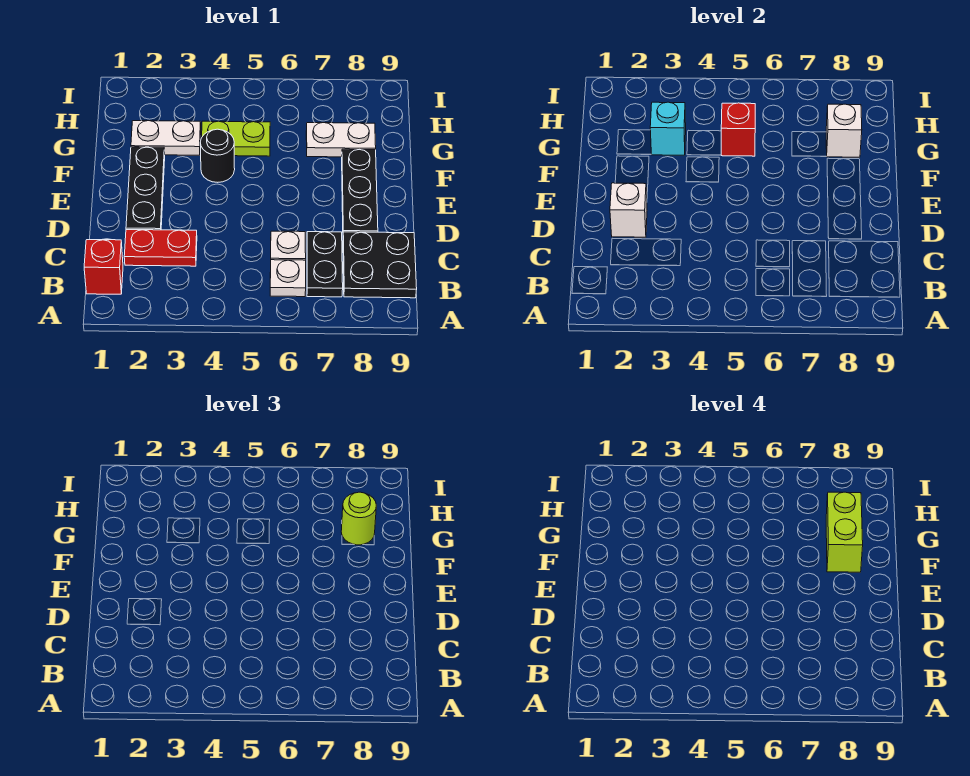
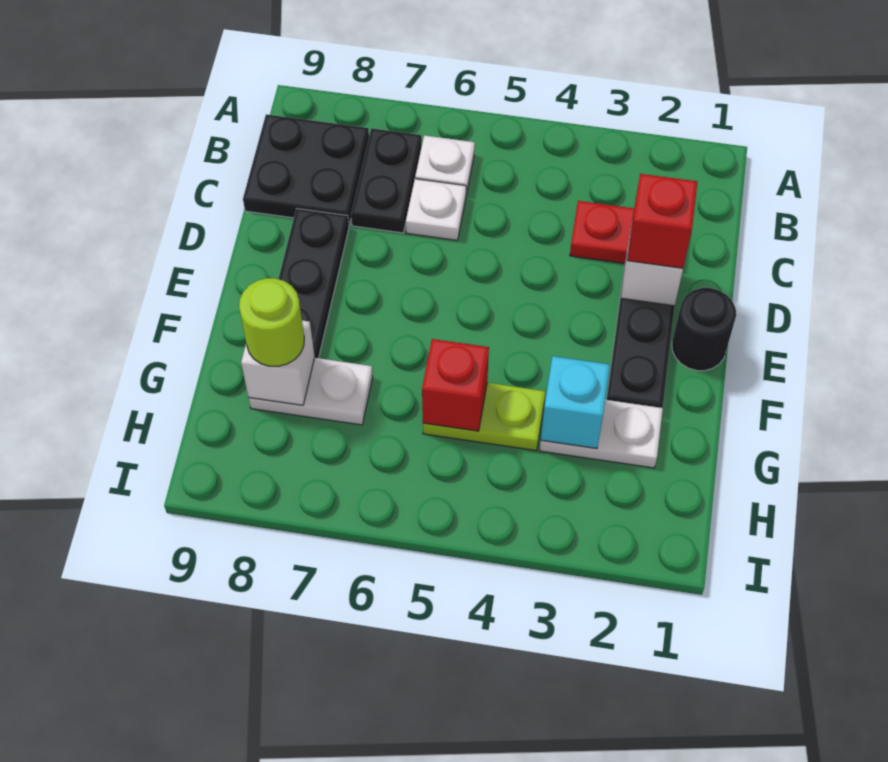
red 1x1 brick [84,240,123,294] -> red 1x1 brick moved to [627,174,697,268]
black 1x1 round brick [200,129,235,182] -> black 1x1 round brick moved to [672,288,736,371]
lime 1x2 brick [826,492,863,572] -> none

